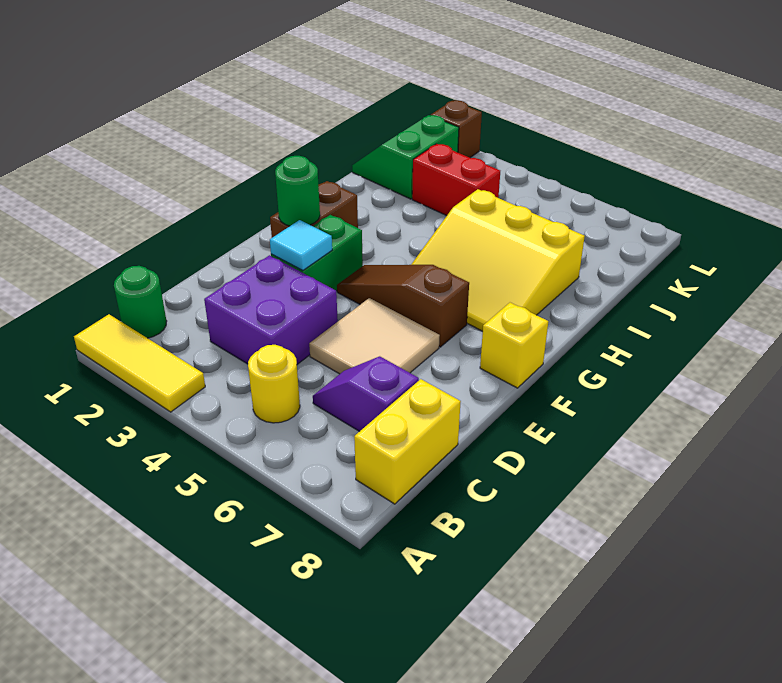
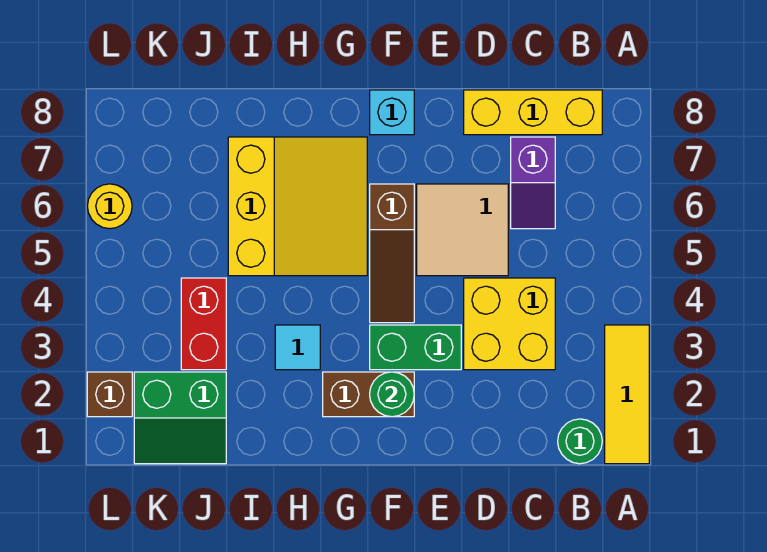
yellow 1x1 round brick [248,345,300,423] -> yellow 1x1 round brick moved to [87,184,132,229]
yellow 1x2 brick [354,379,461,504] -> yellow 1x3 brick [464,90,602,135]
purple 2x2 brick [204,255,338,364] -> yellow 2x2 brick [464,278,555,370]
cyan 1x1 tile [270,220,332,270] -> cyan 1x1 tile moved to [275,325,320,370]
yellow 1x1 brick [480,303,548,388] -> cyan 1x1 brick [370,90,414,135]

